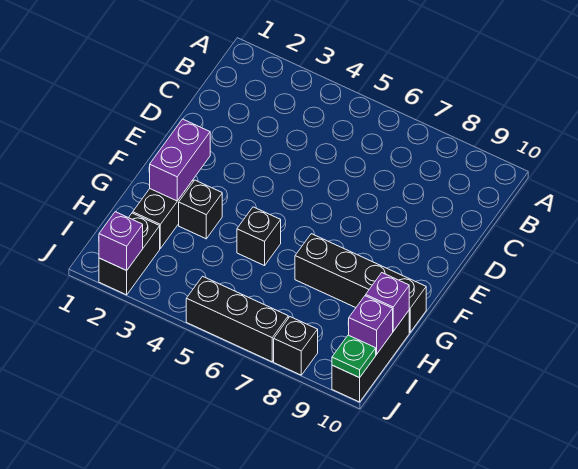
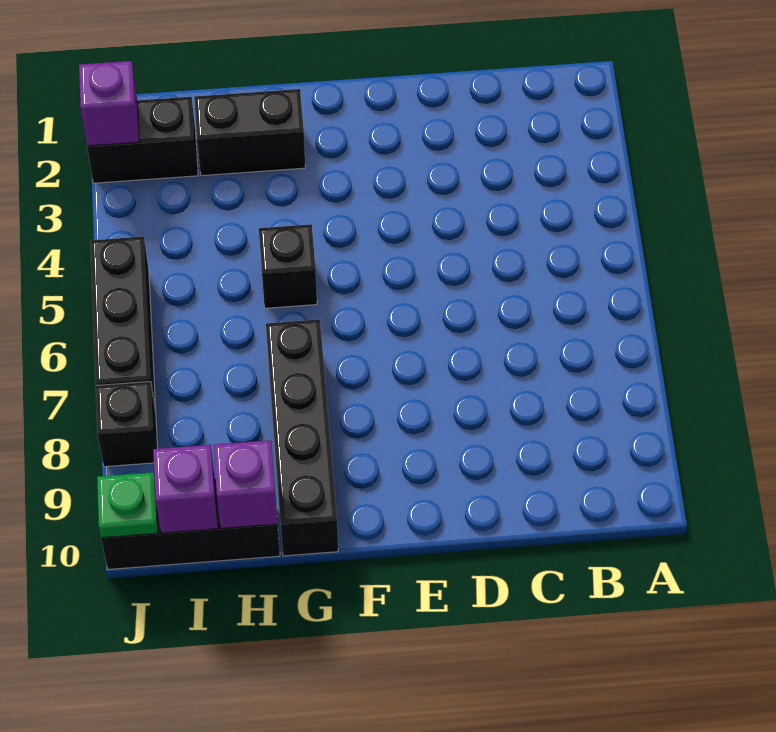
purple 1x2 brick [150,119,210,201] -> none
black 1x1 brick [179,180,222,239] -> none

